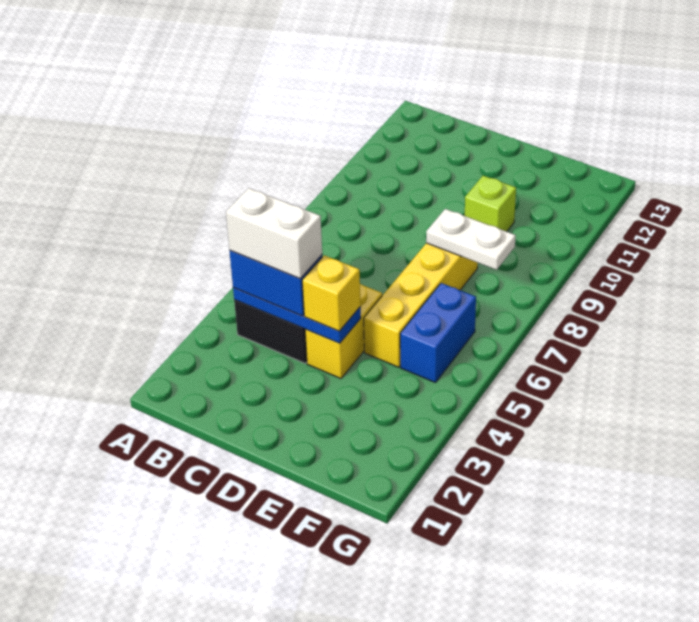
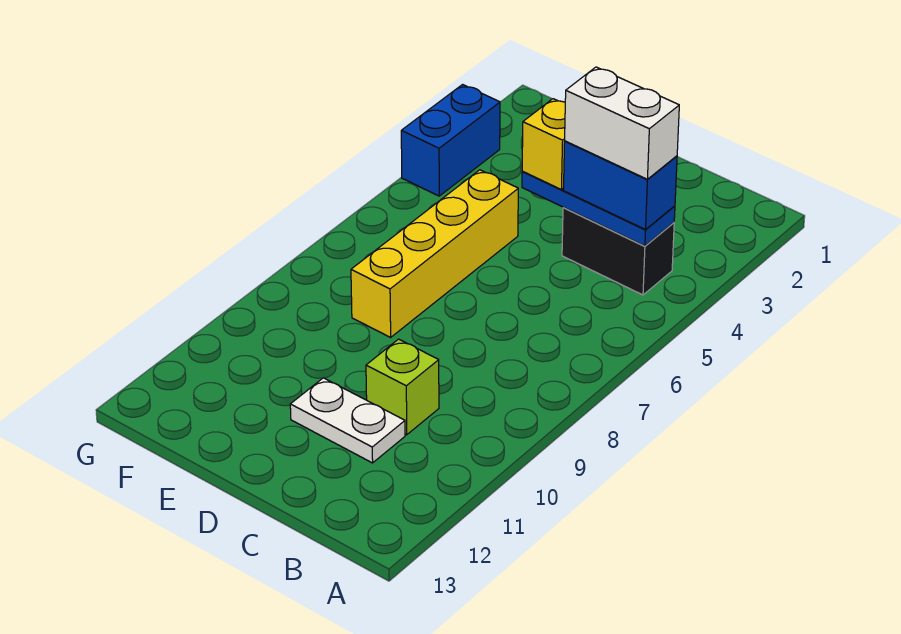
yellow 1x2 brick [305,284,382,379] -> none
white 1x2 plate [426,209,516,270] -> white 1x2 plate moved to [290,378,405,463]
lime 1x1 brick [465,176,516,232] -> lime 1x1 brick moved to [366,339,439,435]
blue 1x2 brick [400,283,476,383] -> blue 1x2 brick moved to [401,85,500,196]

